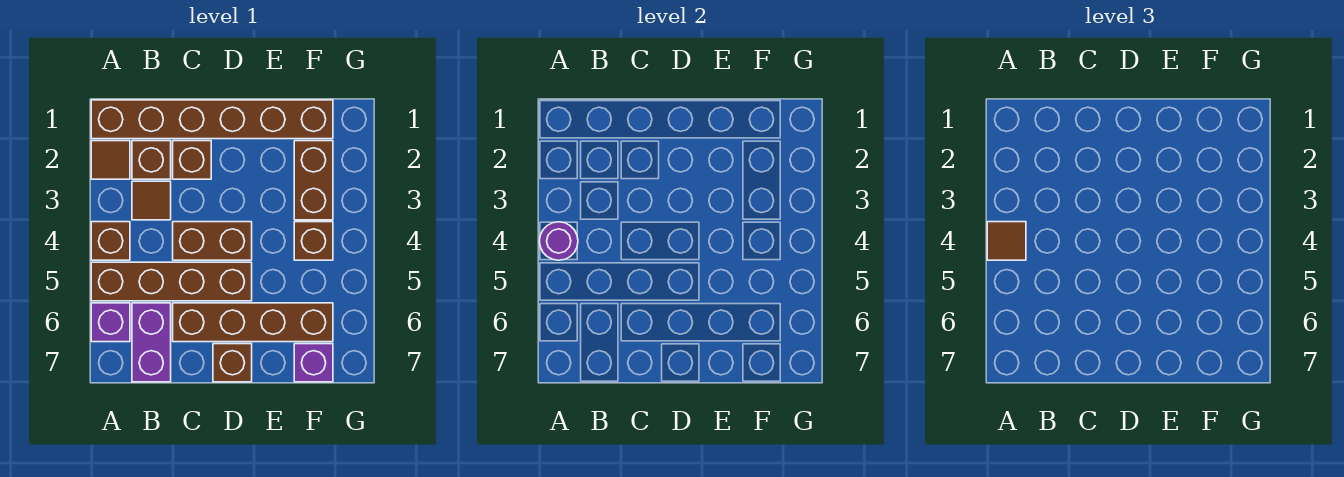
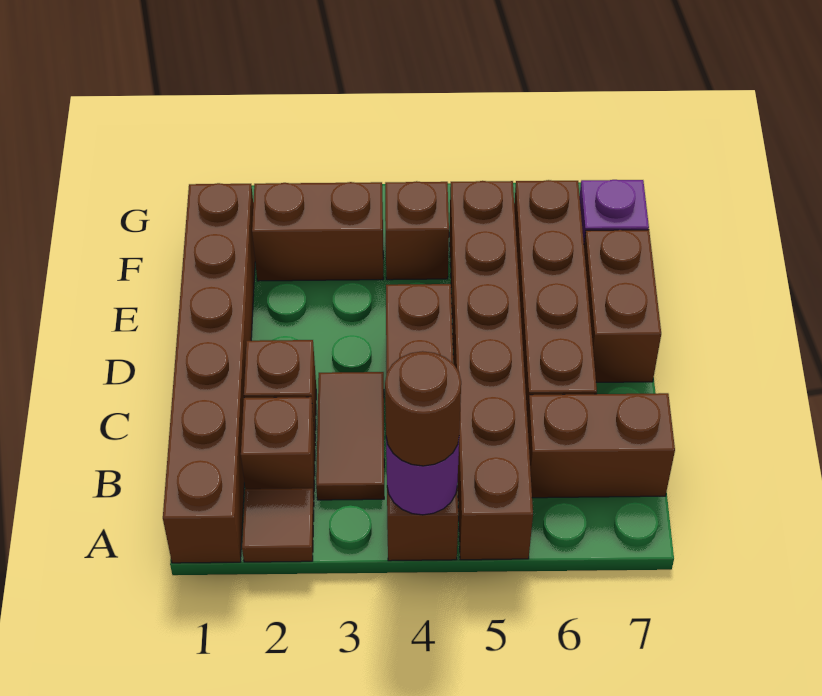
brown 1x1 tile [987,222,1026,260] -> brown 1x1 round brick [385,351,461,466]
brown 1x4 brick [91,262,252,301] -> brown 1x6 brick [449,181,533,560]
purple 1x1 brick [91,303,130,342] -> none
brown 1x1 tile [132,181,171,220] -> brown 1x2 tile [316,372,384,500]
purple 1x2 brick [132,303,171,382] -> brown 1x2 brick [527,393,675,498]
brown 1x1 brick [213,344,252,382] -> brown 1x2 brick [584,230,661,382]

